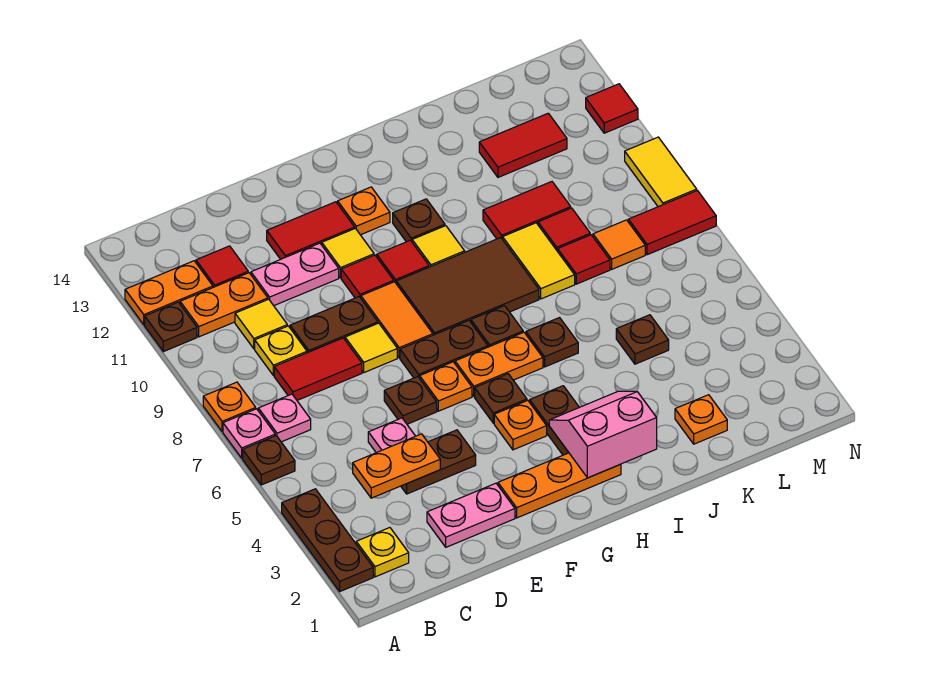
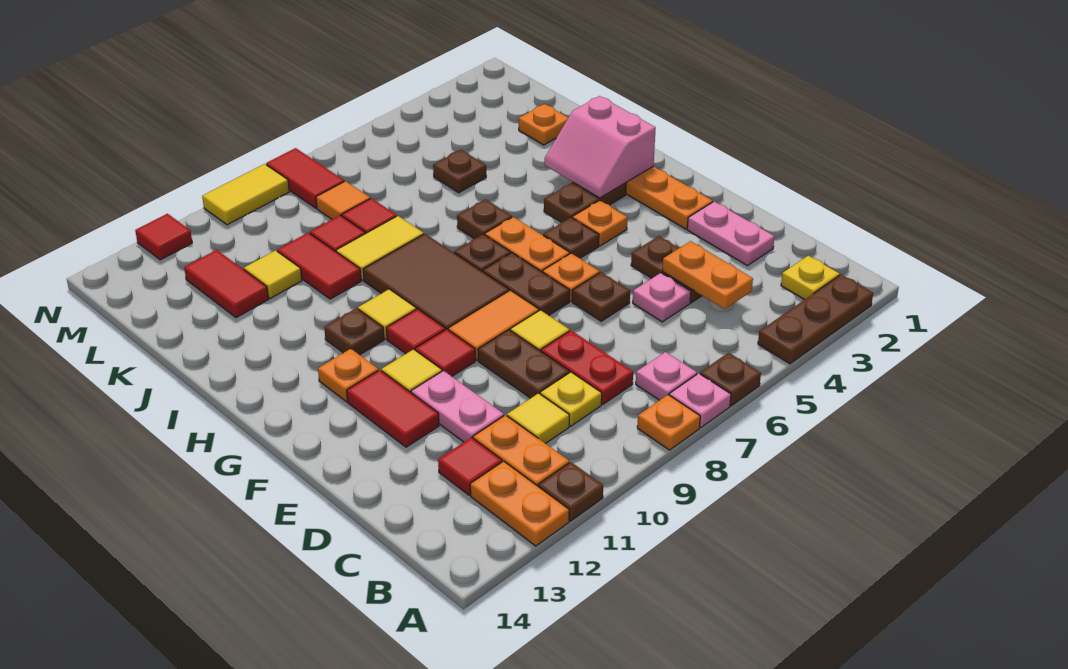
red 1x2 tile [274,338,362,400] -> red 1x2 plate [541,330,633,404]
none -> yellow 1x1 tile [244,250,302,299]

